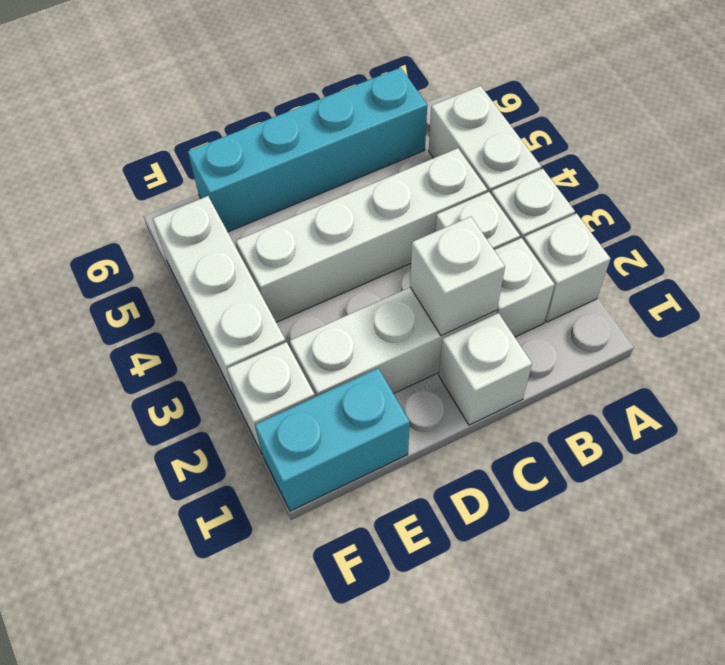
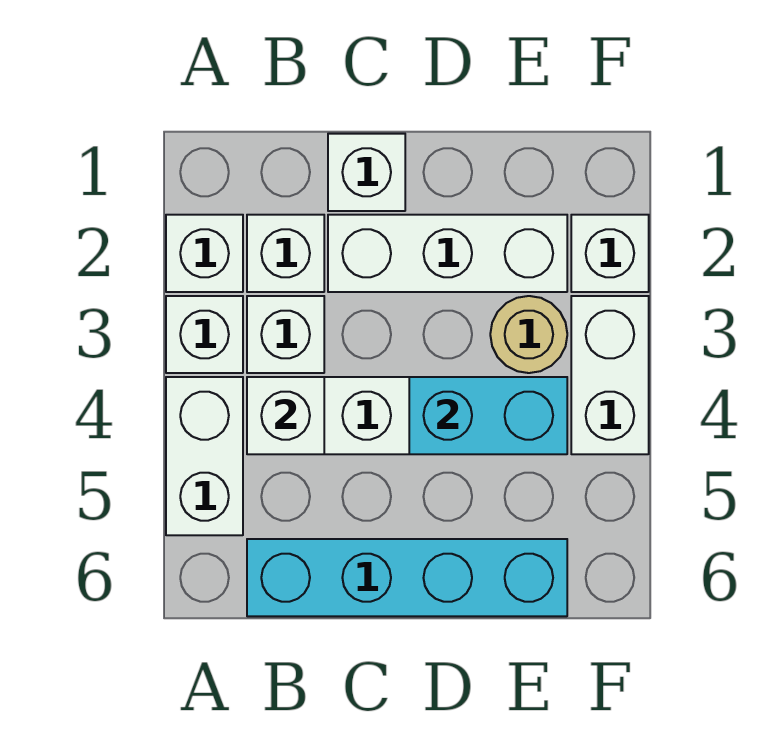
white 1x1 brick [410,217,505,336] -> white 1x1 brick moved to [247,377,324,454]
cyan 1x2 brick [255,368,410,511] -> cyan 1x2 brick moved to [409,377,567,454]
none -> tan 1x1 round brick [490,296,567,373]
white 1x3 brick [153,196,286,400] -> white 1x2 brick [571,296,649,454]

